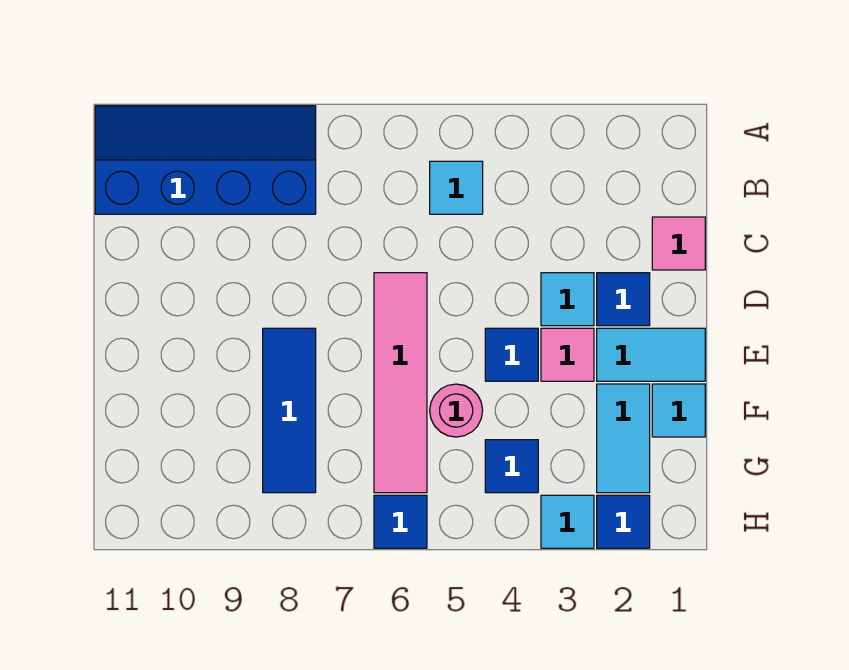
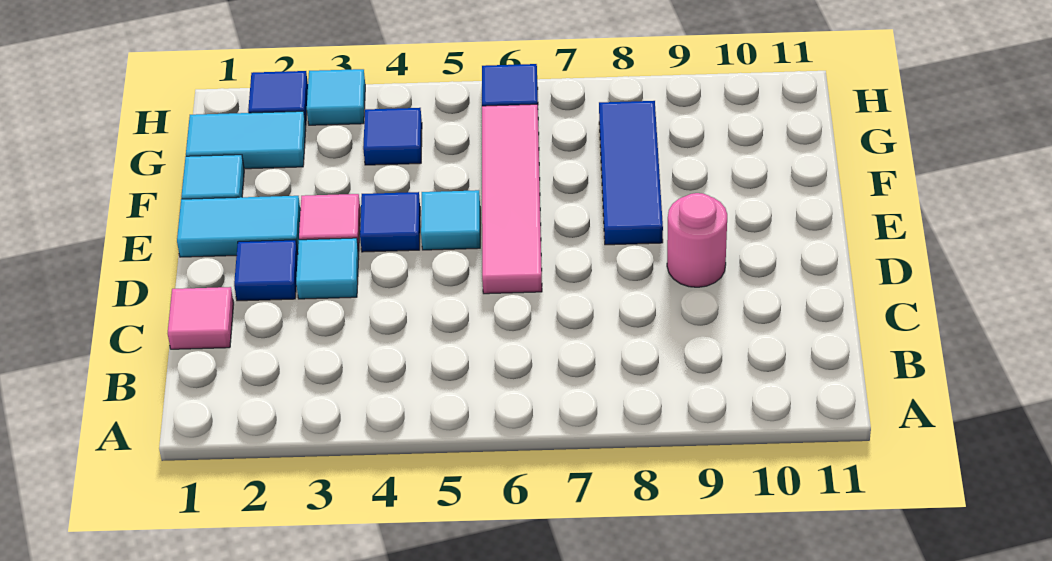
blue 2x4 slope [95,106,316,214] -> none
cyan 1x1 tile [430,161,483,214] -> cyan 1x1 tile moved to [421,190,480,250]
cyan 1x2 tile [597,384,650,493] -> cyan 1x2 tile turned to [186,111,306,169]
pink 1x1 round brick [430,384,483,437] -> pink 1x1 round brick moved to [667,193,727,287]

